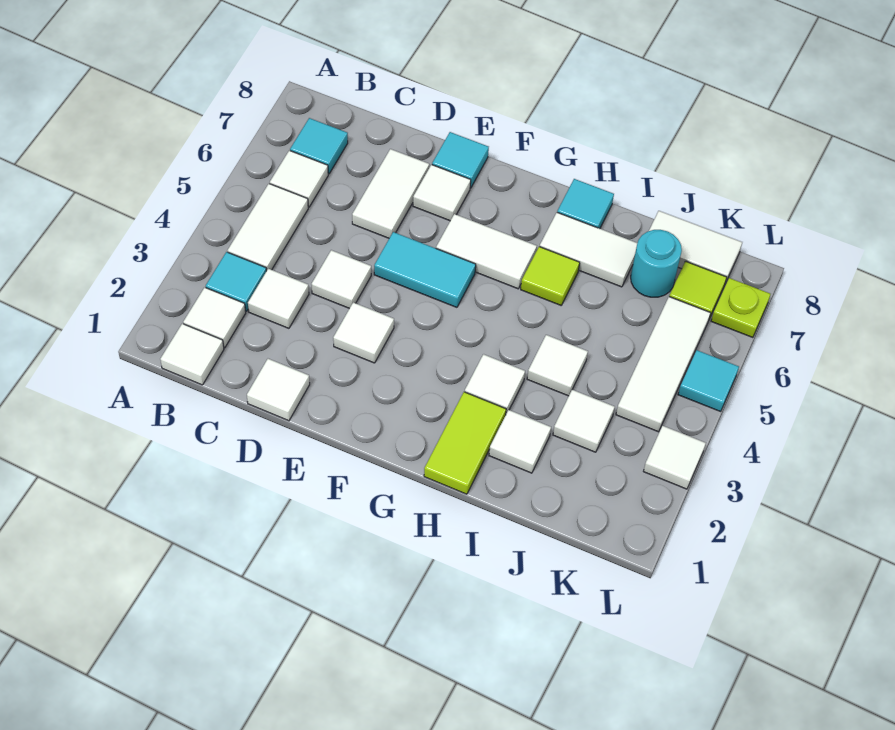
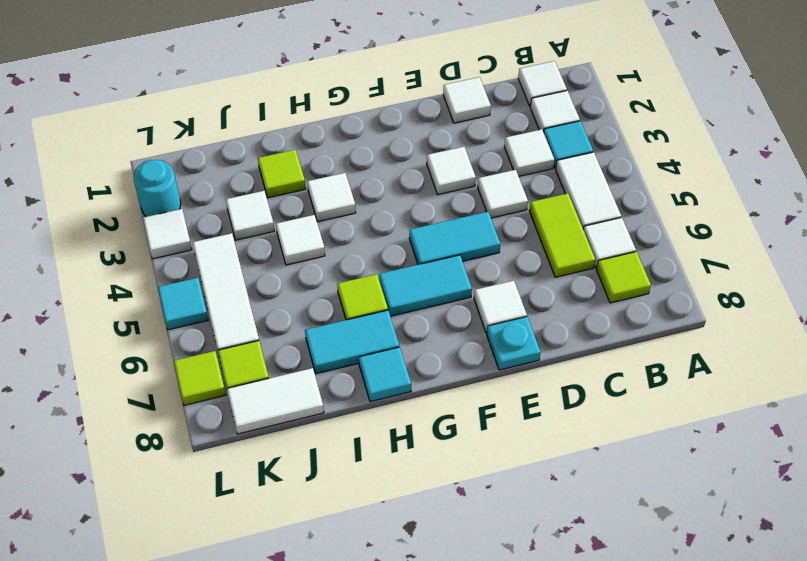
cyan 1x1 tile [290,118,348,174] -> lime 1x1 tile [596,252,651,303]
white 1x2 tile [352,149,429,238] -> none
cyan 1x1 tile [432,132,489,188] -> cyan 1x1 plate [487,317,541,370]
white 1x2 tile [436,214,537,289] -> cyan 1x2 tile [379,255,472,316]
lime 1x2 tile [424,392,506,494] -> lime 1x2 tile moved to [529,193,595,277]
white 1x2 tile [540,213,637,287] -> cyan 1x2 tile [305,310,399,374]
white 1x1 tile [489,410,551,473] -> lime 1x1 tile [258,150,306,198]
cyan 1x1 round brick [631,230,682,297] -> cyan 1x1 round brick moved to [134,160,181,217]
lime 1x1 plate [711,278,771,338] -> lime 1x1 tile [174,351,226,405]

